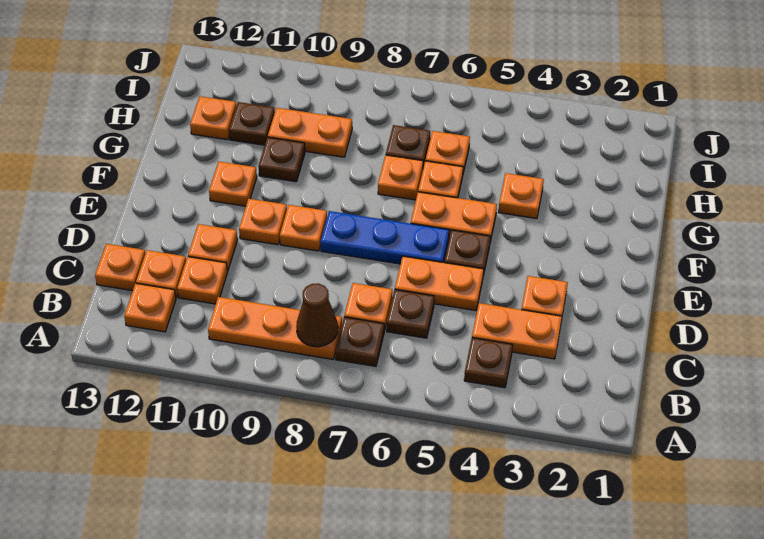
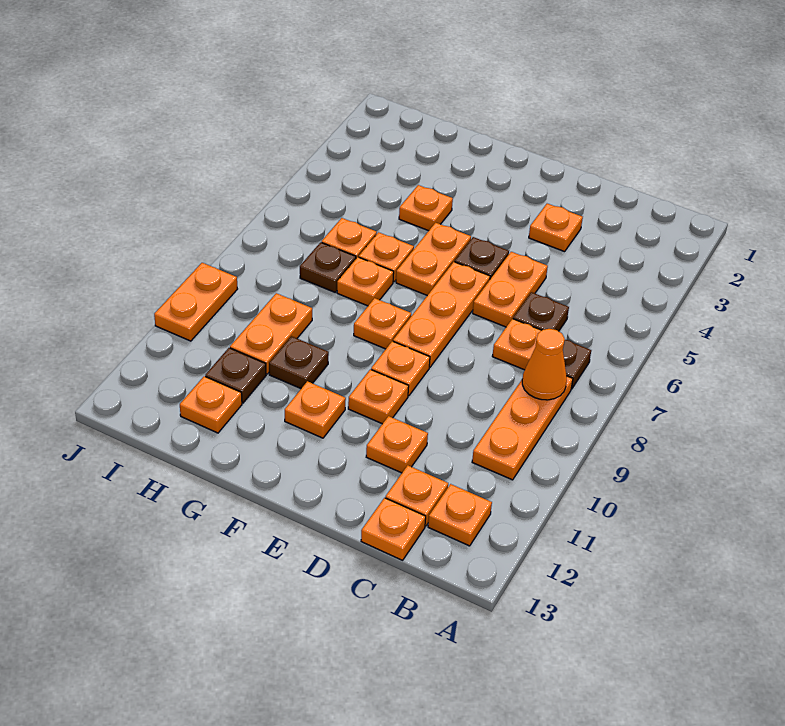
brown 1x1 plate [464,338,513,388] -> none
brown 1x1 cone [296,283,338,347] -> orange 1x1 cone [522,329,567,400]
orange 1x2 plate [472,303,562,359] -> orange 1x2 plate moved to [154,263,237,341]
orange 1x1 plate [177,257,228,304] -> orange 1x1 plate moved to [354,298,411,349]
blue 1x3 plate [321,211,449,264] -> orange 1x3 plate [393,262,490,367]

